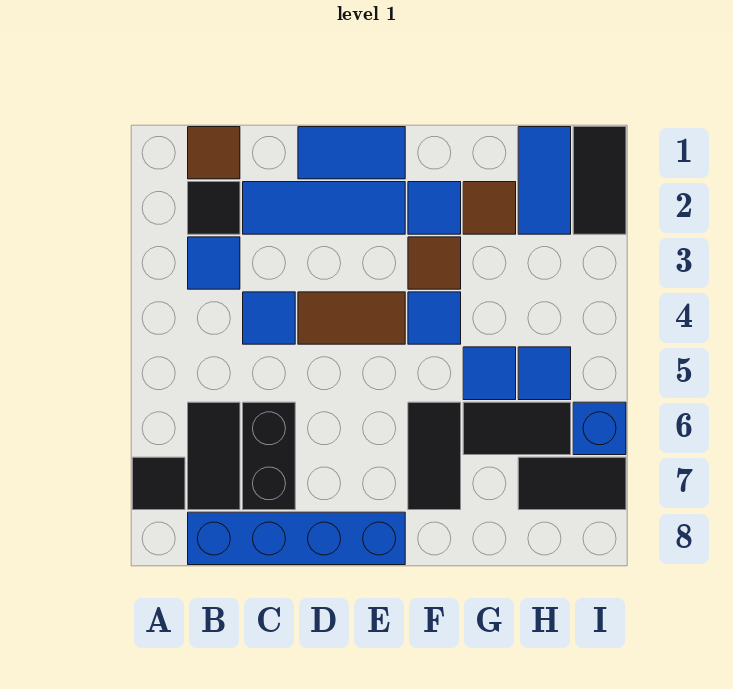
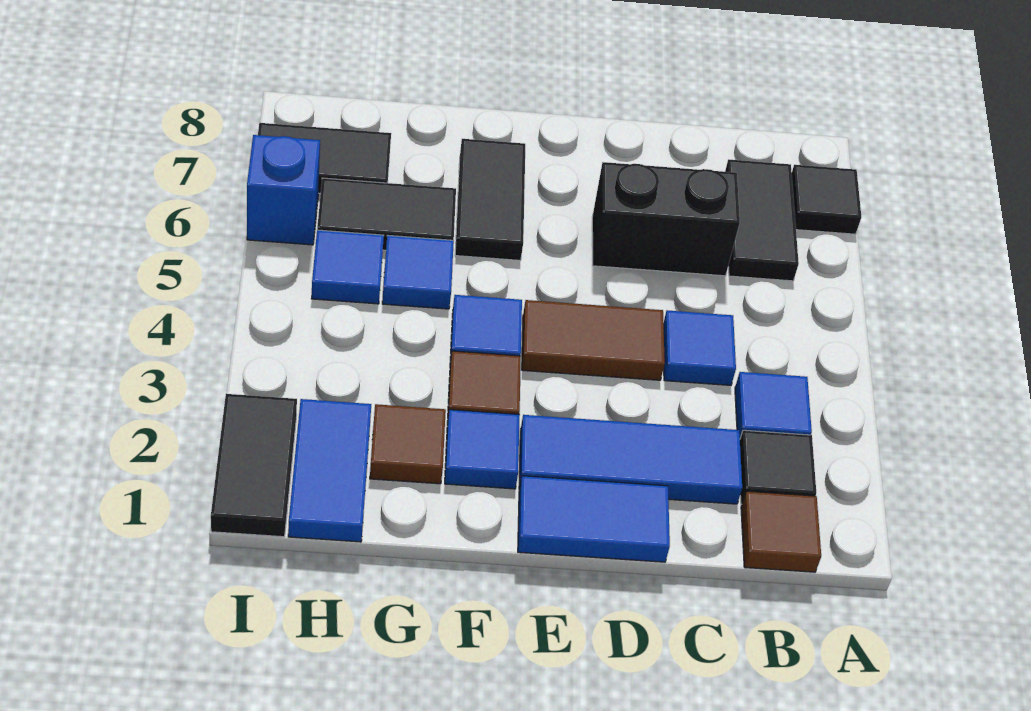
blue 1x4 brick [188,512,405,565] -> none
black 1x2 brick [243,402,295,510] -> black 1x2 brick turned to [592,162,740,276]

